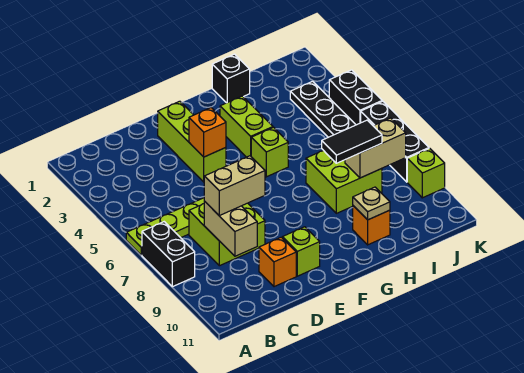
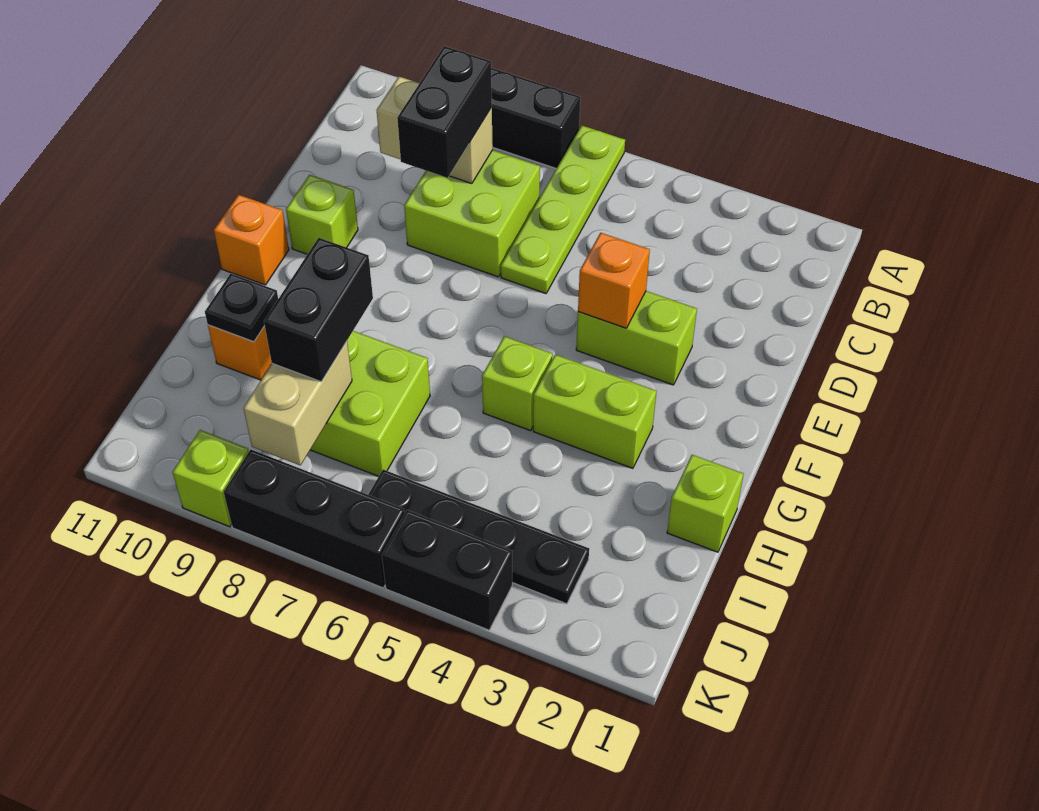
tan 1x2 brick [204,156,265,216] -> black 1x2 brick [397,46,492,178]
orange 1x1 brick [259,237,296,287] -> orange 1x1 brick moved to [214,195,289,285]
lime 1x3 brick [158,101,226,182] -> lime 1x2 brick [576,291,697,385]
black 1x1 brick [212,54,250,103] -> lime 1x1 brick [667,455,743,552]
black 1x2 tile [322,120,382,163] -> black 1x2 brick [264,238,373,382]
tan 1x1 plate [353,187,390,220] -> black 1x1 plate [205,274,278,342]

